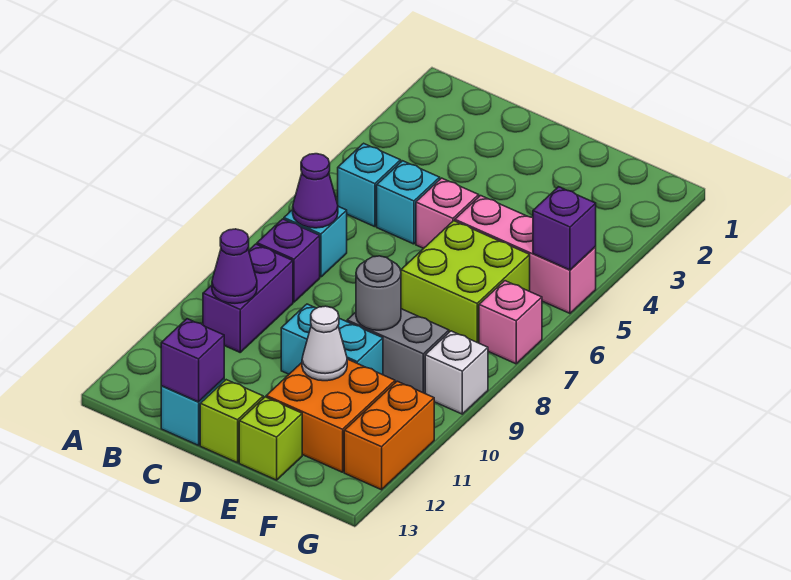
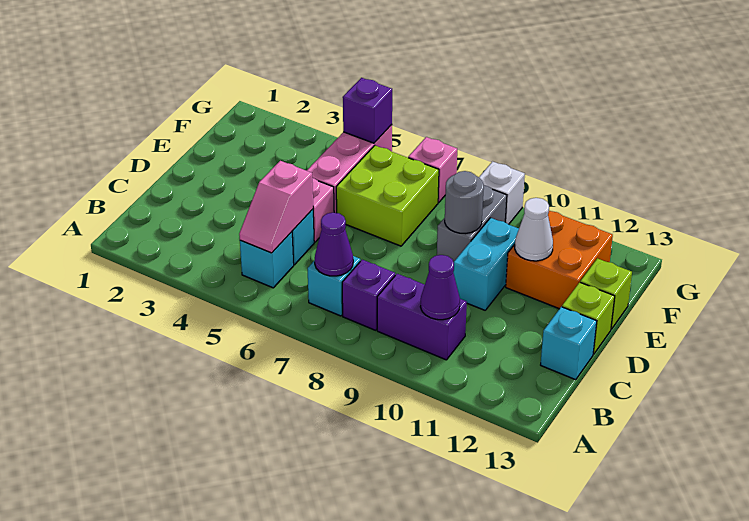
none -> pink 1x2 slope [239,161,313,253]
purple 1x1 brick [161,319,224,402] -> none
orange 1x2 brick [344,381,434,490] -> none

